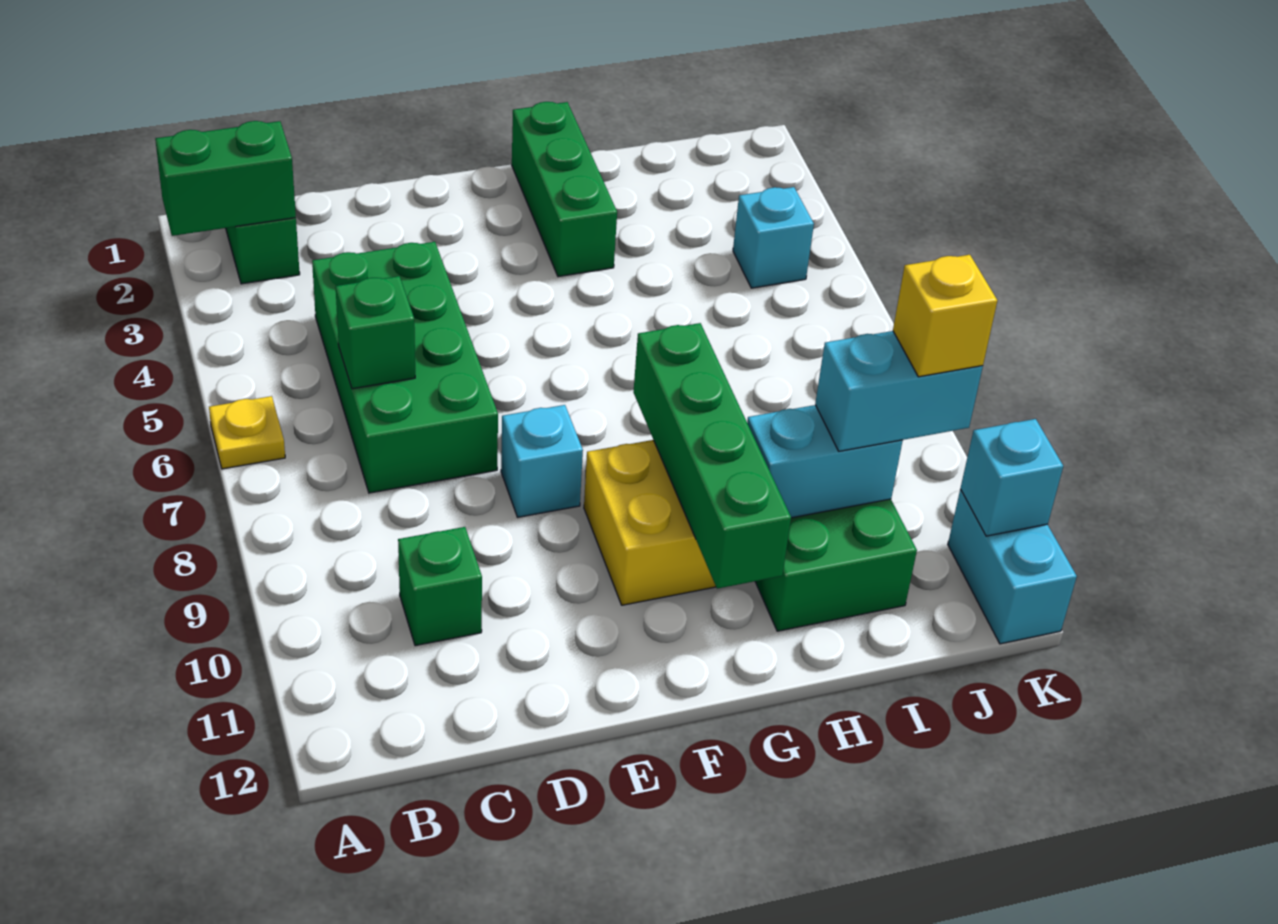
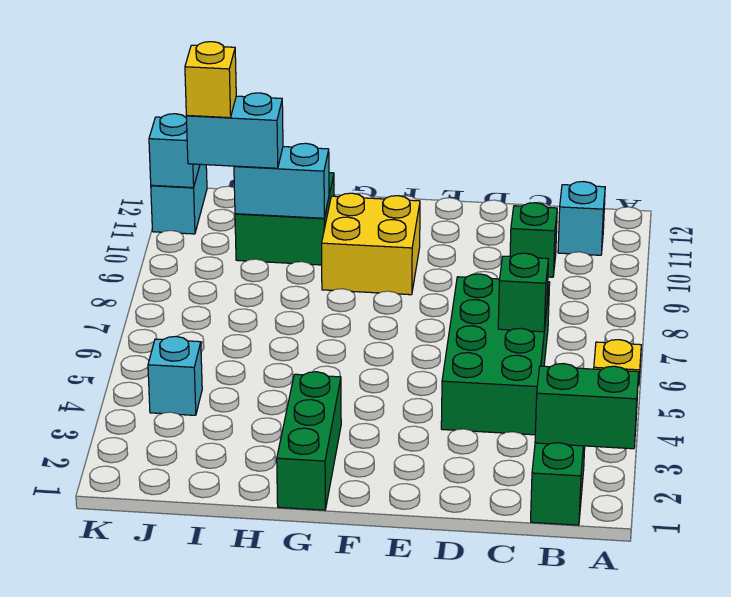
cyan 1x1 brick [501,405,583,517] -> cyan 1x1 brick moved to [558,182,605,255]
green 1x4 brick [633,323,791,589] -> none

